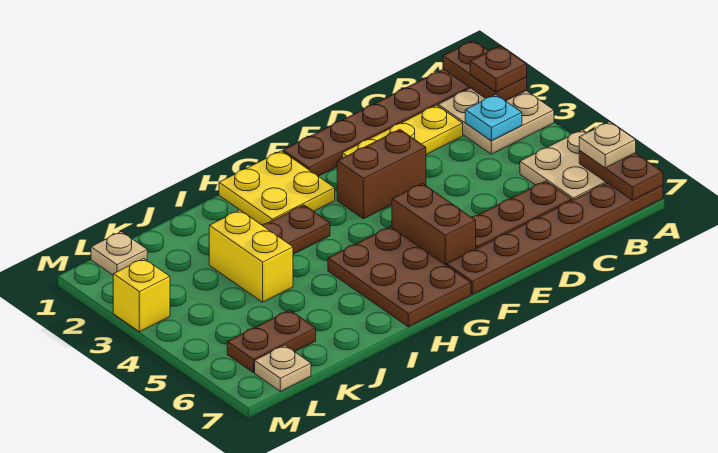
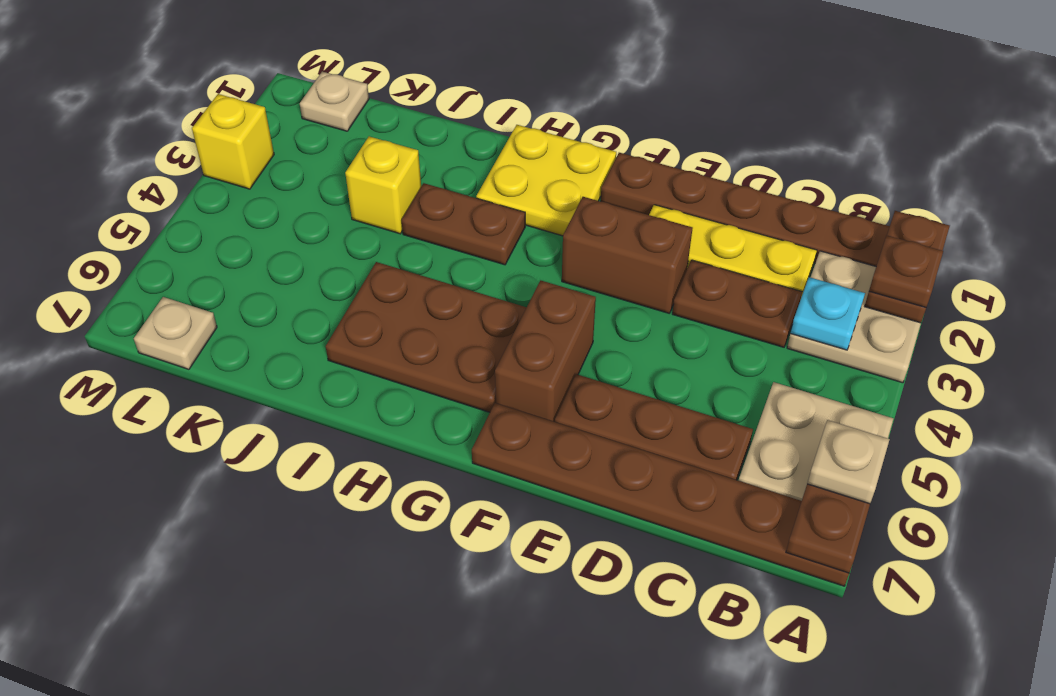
brown 2x3 plate [328,227,471,327] -> brown 2x3 plate turned to [326,262,526,412]
yellow 1x2 brick [209,210,293,302] -> yellow 1x1 brick [345,136,421,234]
brown 1x2 plate [227,310,316,372] -> brown 1x2 plate moved to [672,260,802,347]

